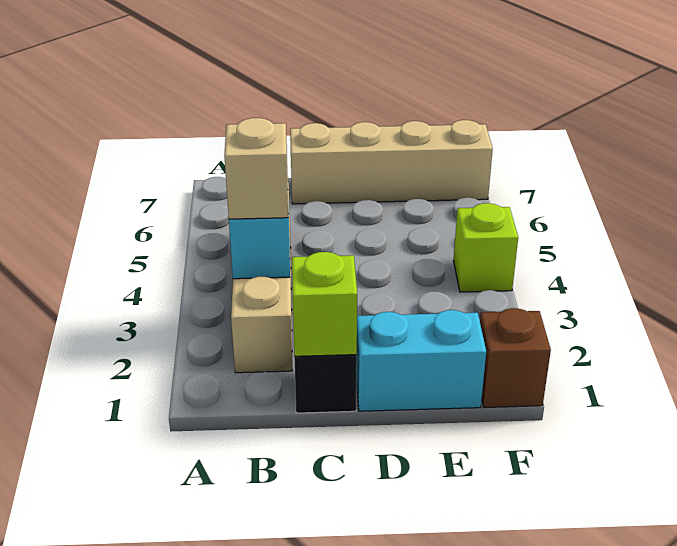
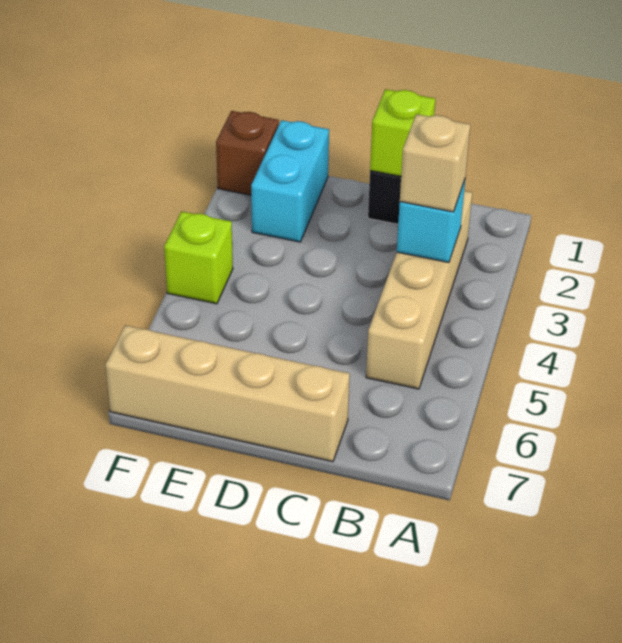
cyan 1x2 brick [356,310,486,411] -> cyan 1x2 brick turned to [251,120,329,242]

